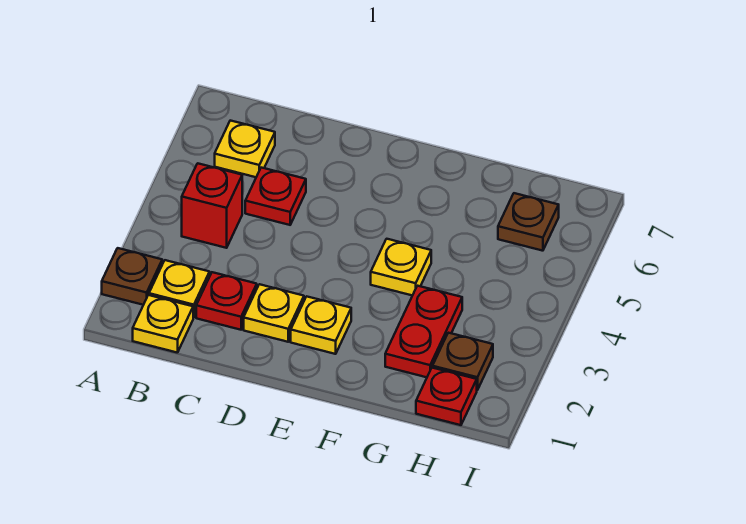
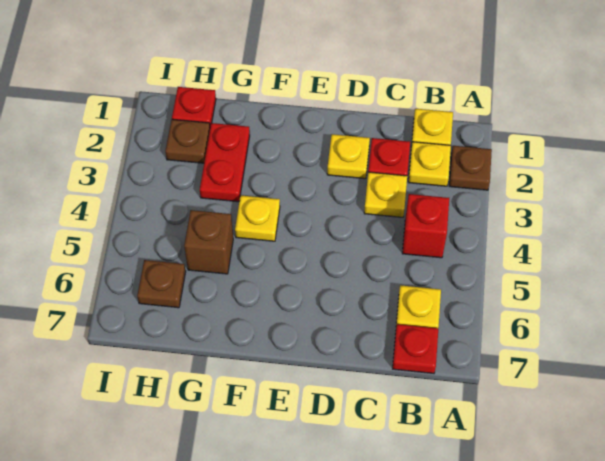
red 1x1 plate [245,168,306,225] -> red 1x1 plate moved to [393,324,438,373]
yellow 1x1 plate [291,296,351,354] -> yellow 1x1 plate moved to [364,172,407,217]
none -> brown 1x1 brick [184,210,233,274]

